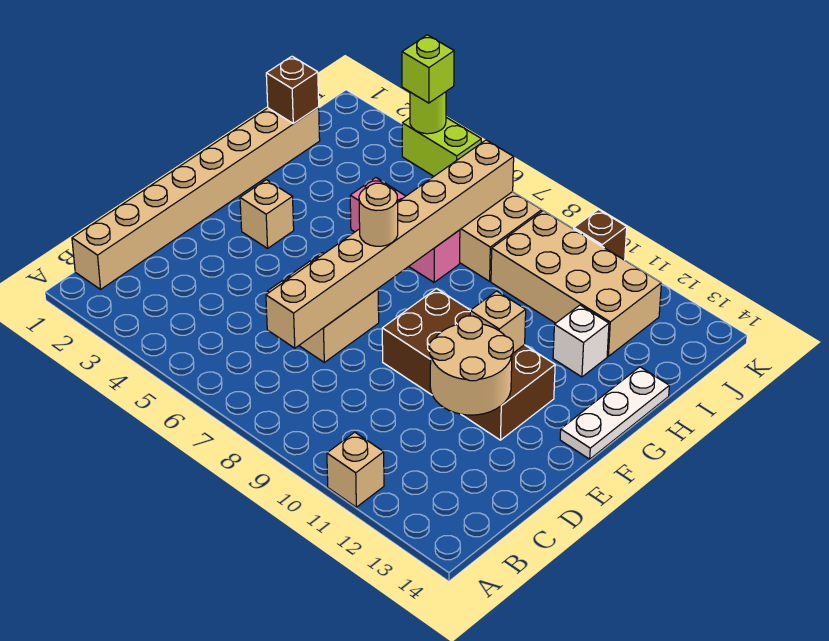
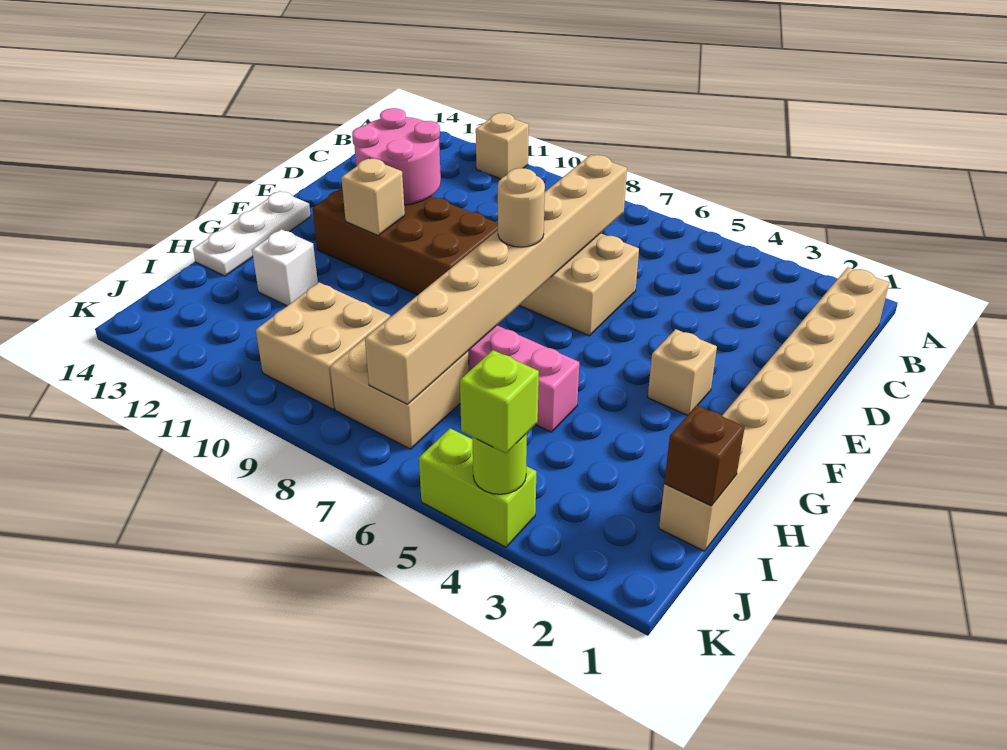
tan 2x2 round brick [430,316,513,415] -> pink 2x2 round brick [352,108,441,205]
tan 2x4 brick [491,211,661,356] -> tan 2x2 brick [256,282,390,409]
brown 1x1 brick [574,210,627,260] -> none

